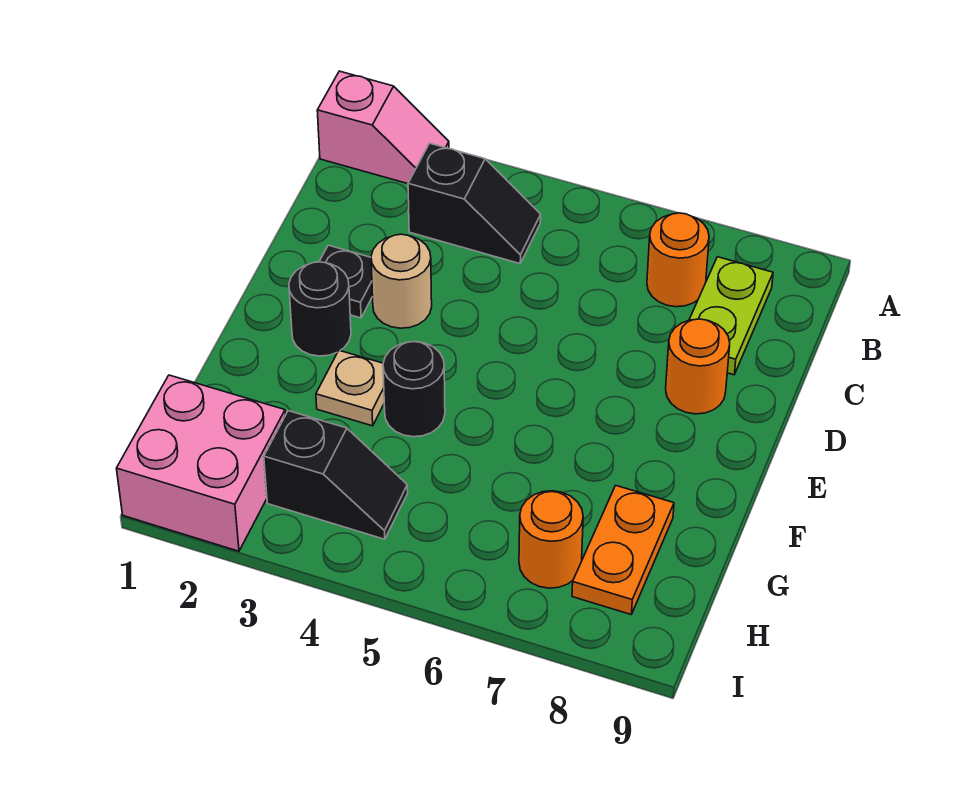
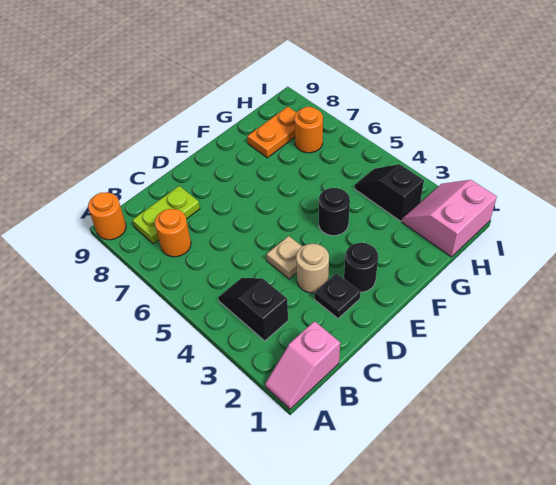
pink 1x2 slope [317,71,449,184] -> pink 1x2 slope turned to [265,321,340,409]
orange 1x1 round brick [666,319,730,414] -> orange 1x1 round brick moved to [88,192,126,240]
tan 1x1 plate [316,350,384,426] -> tan 1x1 plate moved to [267,236,302,279]
pink 2x2 brick [116,375,285,551] -> pink 2x2 slope [402,180,497,257]

